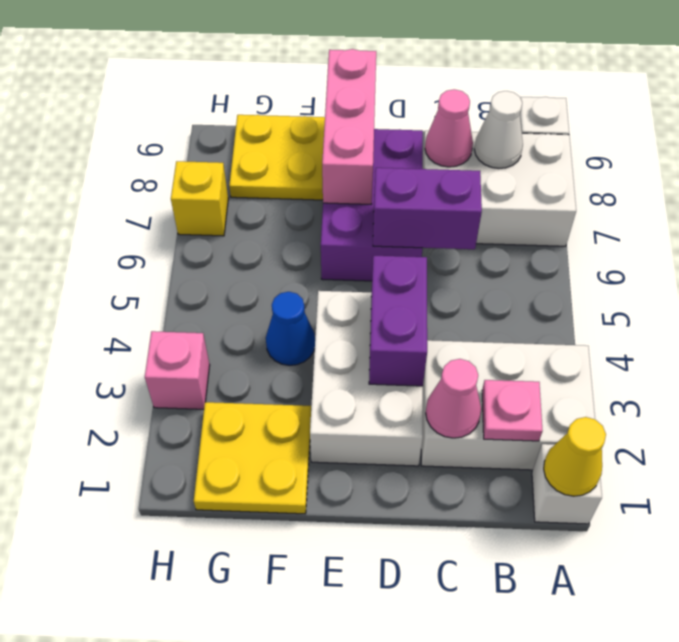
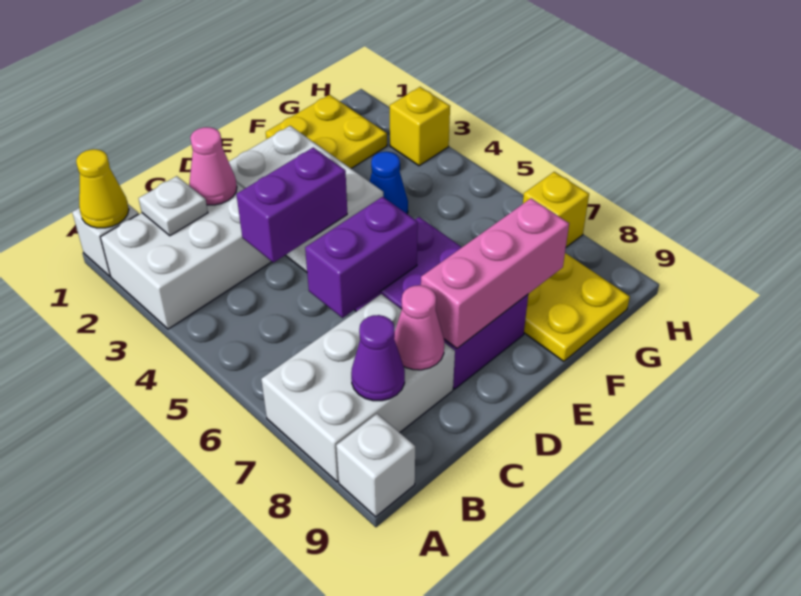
pink 1x1 plate [482,380,543,441] -> white 1x1 plate [139,176,208,236]
white 1x1 cone [474,91,523,168] -> purple 1x1 cone [351,315,405,401]
purple 1x2 brick [369,256,427,386] -> purple 1x2 brick turned to [236,148,347,262]
pink 1x3 brick [322,49,376,204] -> pink 1x3 brick turned to [421,198,569,348]
pink 1x1 brick [145,331,210,409] -> yellow 1x1 brick [390,87,450,166]

